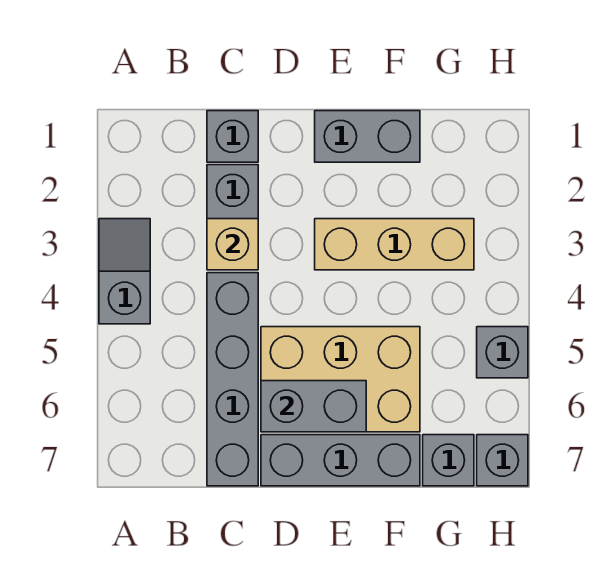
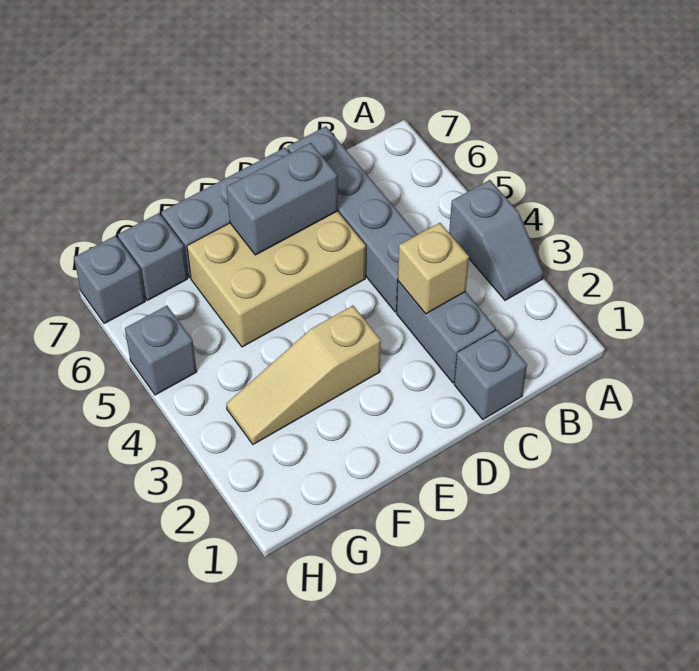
grey 1x2 brick [315,111,420,162] -> none
tan 1x3 brick [315,219,474,270] -> tan 1x3 slope [226,306,381,444]

